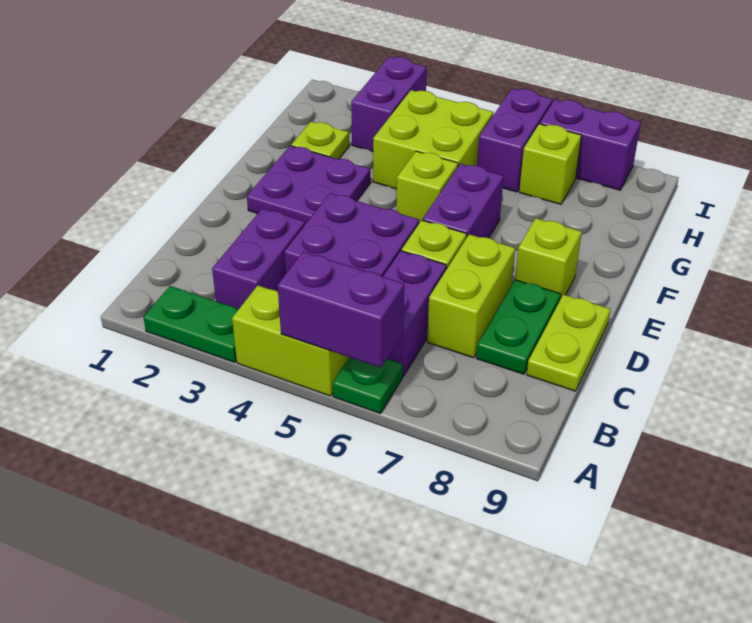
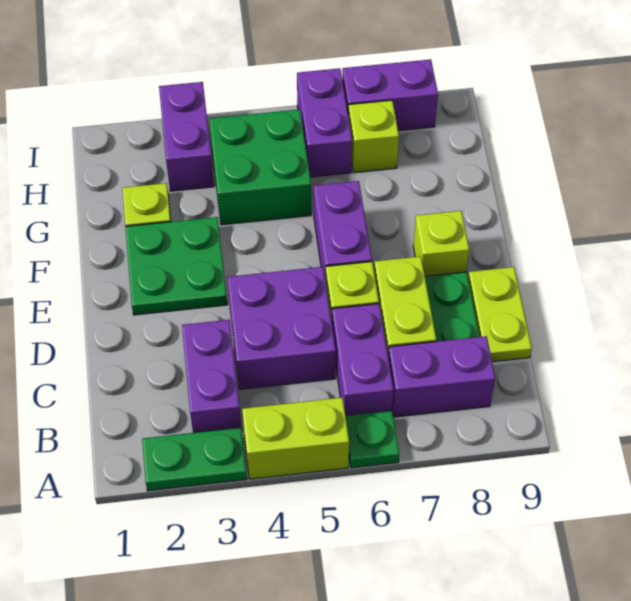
purple 1x2 brick [277,252,404,368] -> purple 1x2 brick moved to [388,336,495,417]
purple 2x2 plate [247,146,371,224] -> green 2x2 plate [125,217,227,315]
lime 1x1 brick [397,151,458,223] -> none
lime 2x2 brick [373,90,493,189] -> green 2x2 brick [209,109,311,225]

